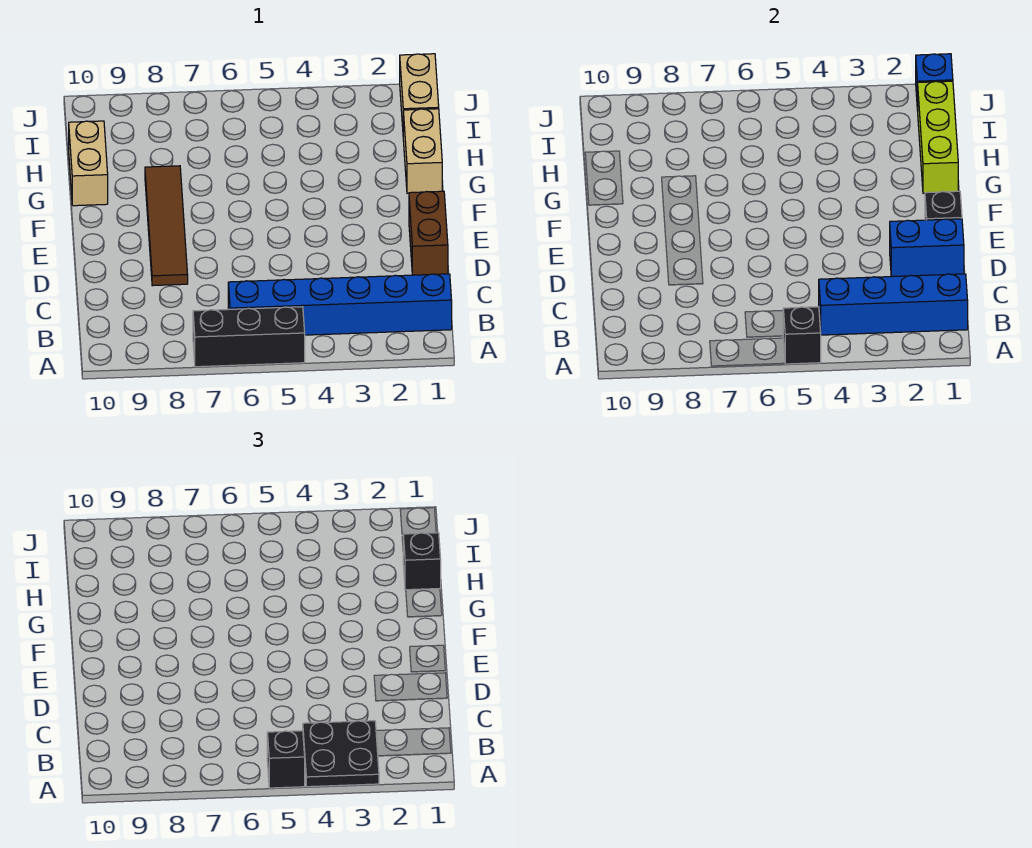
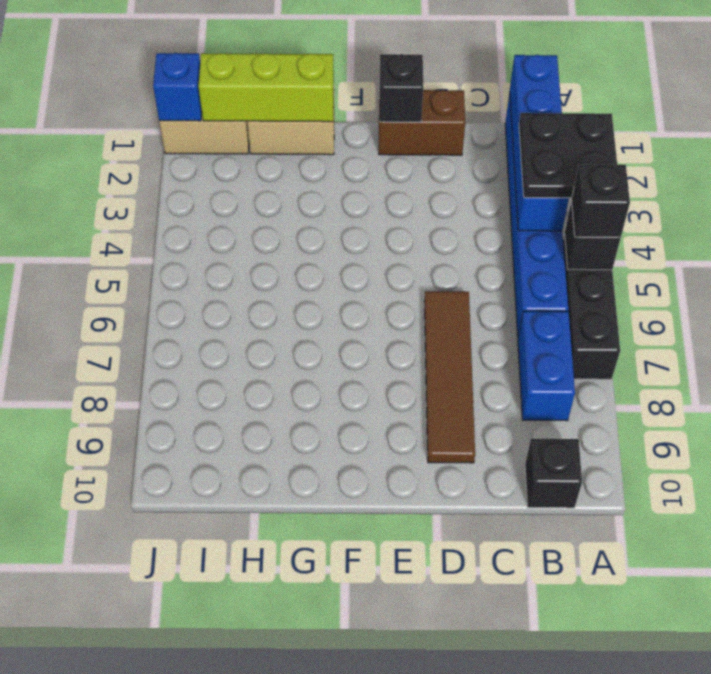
blue 1x2 brick [890,219,964,277] -> blue 1x2 brick moved to [518,311,575,421]
brown 1x4 tile [145,166,188,286] -> brown 1x4 tile turned to [424,291,475,463]
tan 1x2 brick [69,121,108,206] -> none
black 1x1 brick [403,533,441,590] -> black 1x1 brick moved to [525,439,582,508]

